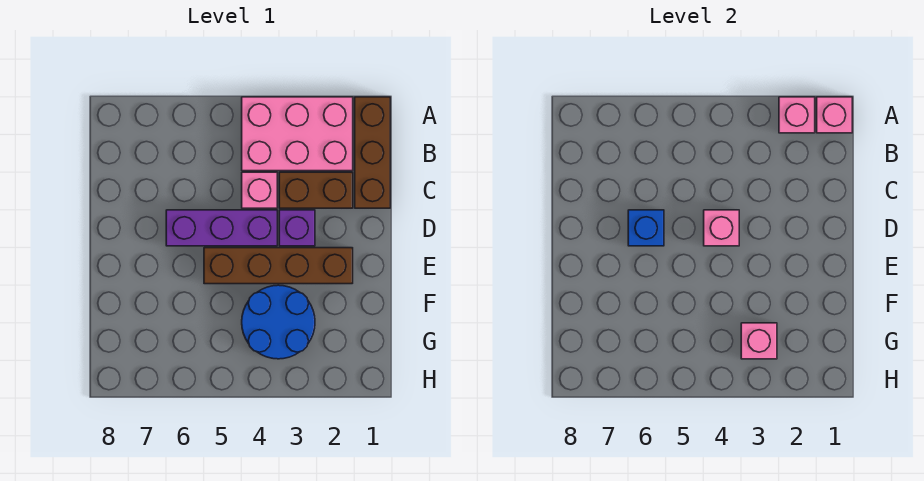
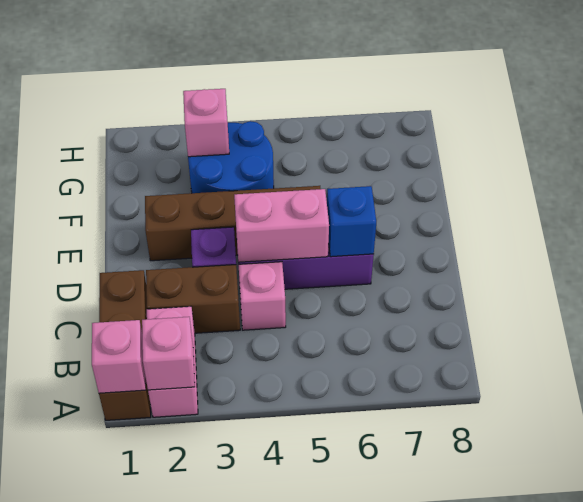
pink 2x3 brick [242,97,353,171] -> pink 1x2 brick [147,307,198,417]
pink 1x1 brick [704,210,739,246] -> pink 1x2 brick [234,189,329,262]

